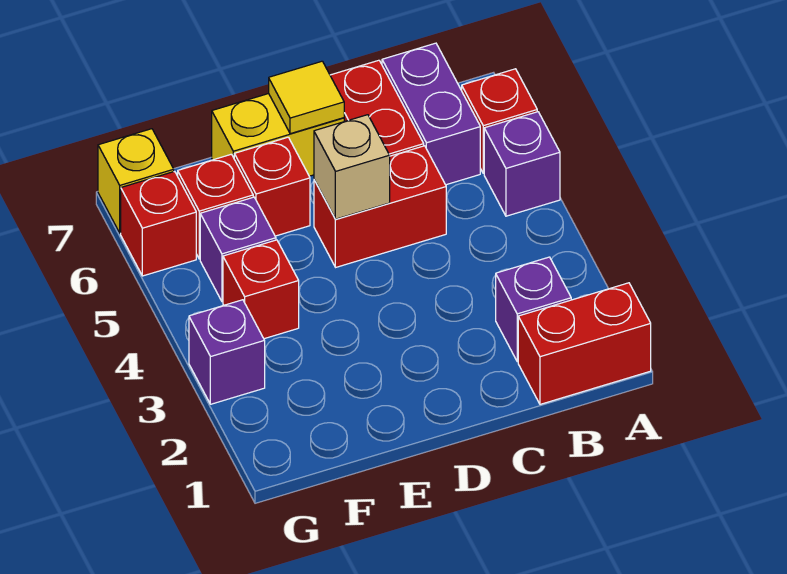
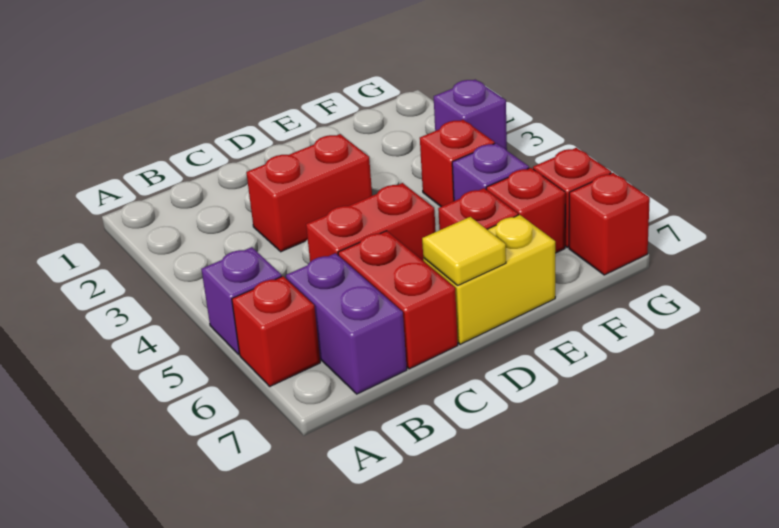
red 1x2 brick [518,283,651,404] -> red 1x2 brick moved to [246,134,372,252]
purple 1x1 brick [496,257,571,362] -> none
tan 1x1 brick [314,115,390,219] -> none
yellow 1x1 brick [98,129,174,233] -> red 1x1 brick [569,173,650,275]

